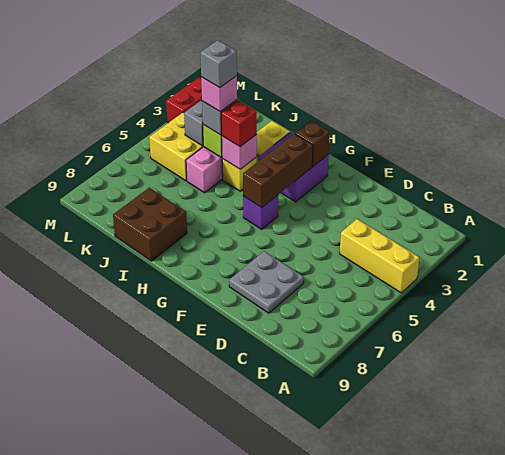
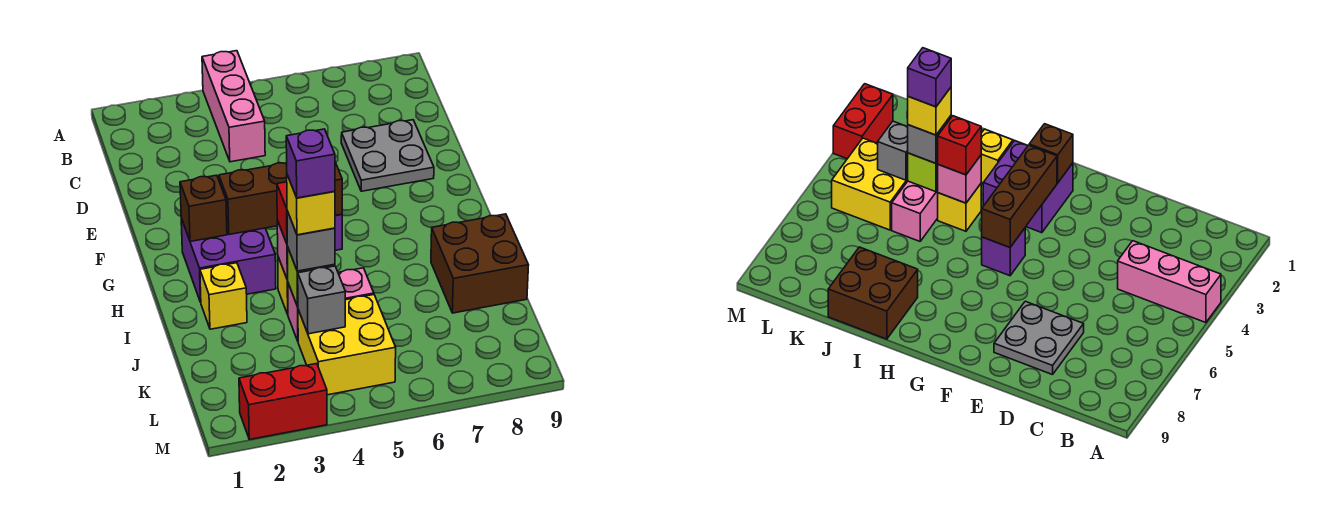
yellow 1x3 brick [340,219,420,293] -> pink 1x3 brick [202,51,265,162]
pink 1x1 brick [201,76,237,112] -> yellow 1x1 brick [287,175,335,235]
grey 1x1 brick [201,40,237,88] -> purple 1x1 brick [286,129,335,198]

